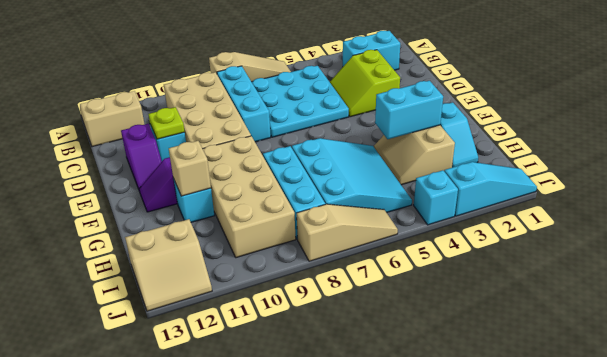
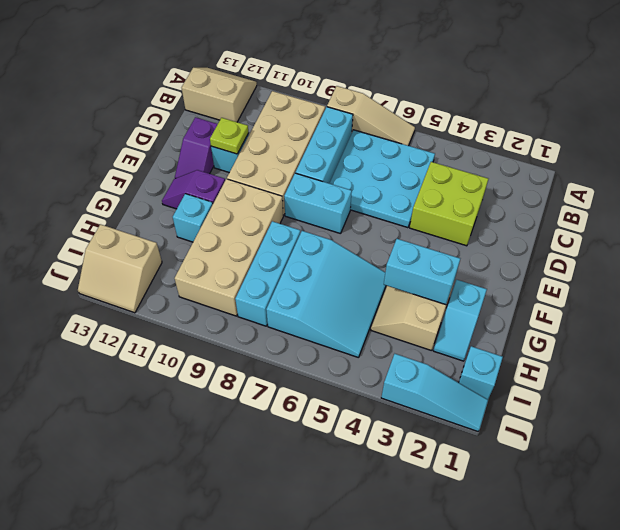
cyan 1x2 brick [343,30,400,70] -> cyan 1x2 brick moved to [284,173,352,234]
lime 2x2 slope [330,50,400,117] -> lime 2x2 brick [410,162,488,246]
tan 1x1 brick [169,141,211,196] -> none
cyan 1x1 brick [414,170,458,225] -> cyan 1x1 brick moved to [459,346,503,400]
tan 1x3 slope [297,204,398,261] -> none

